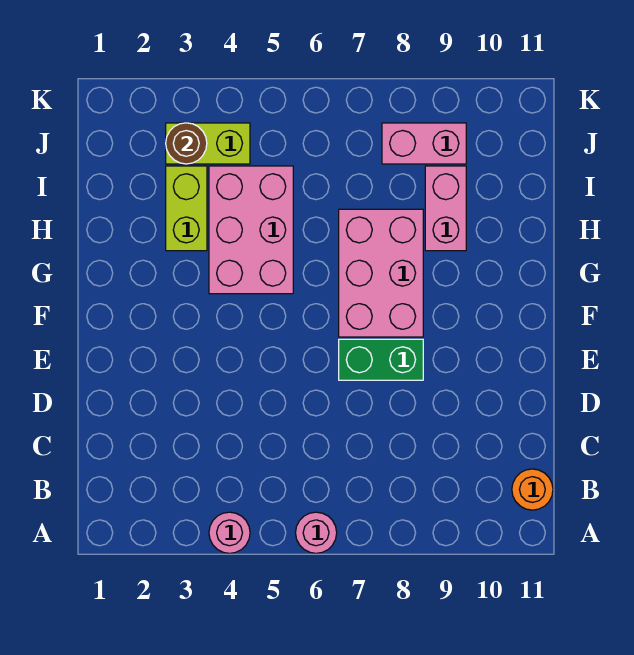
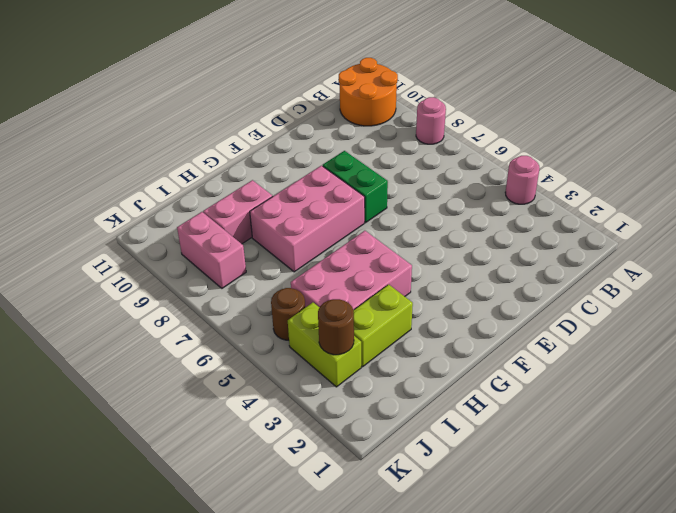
pink 1x1 round brick [296,512,337,553] -> pink 1x1 round brick moved to [416,97,446,144]
orange 1x1 round brick [512,469,553,510] -> orange 2x2 round brick [339,58,398,126]
none -> brown 1x1 round brick [271,288,305,340]

